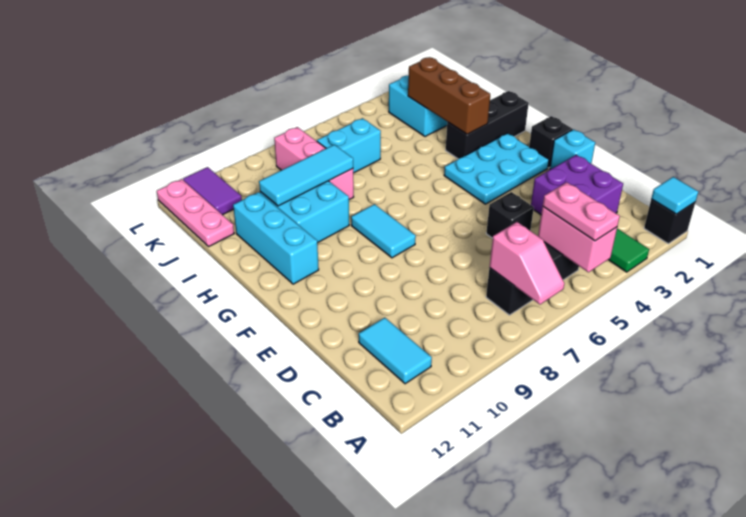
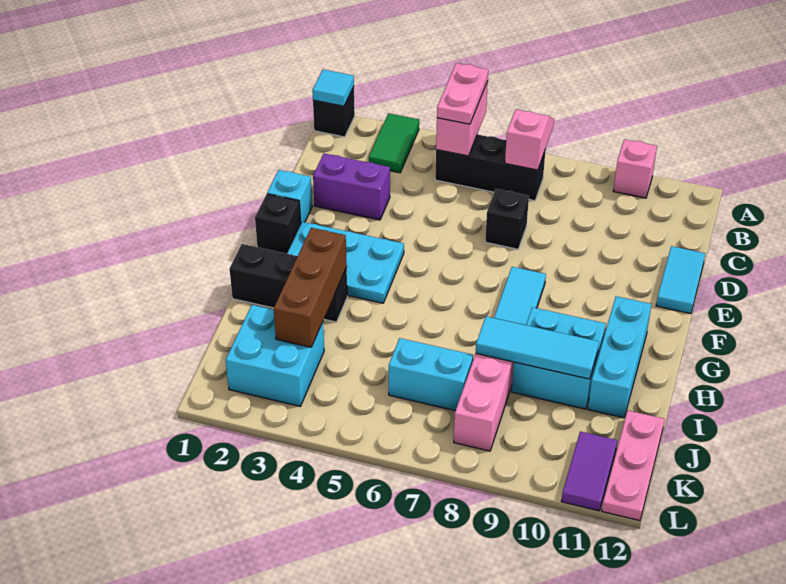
none -> pink 1x1 brick [613,139,657,198]
cyan 1x2 tile [359,318,432,384] -> cyan 1x2 tile moved to [656,246,705,314]
purple 2x2 brick [531,155,623,214] -> purple 1x2 brick [313,154,390,220]
black 1x1 brick [486,192,534,238] -> black 1x1 brick moved to [485,189,529,249]

